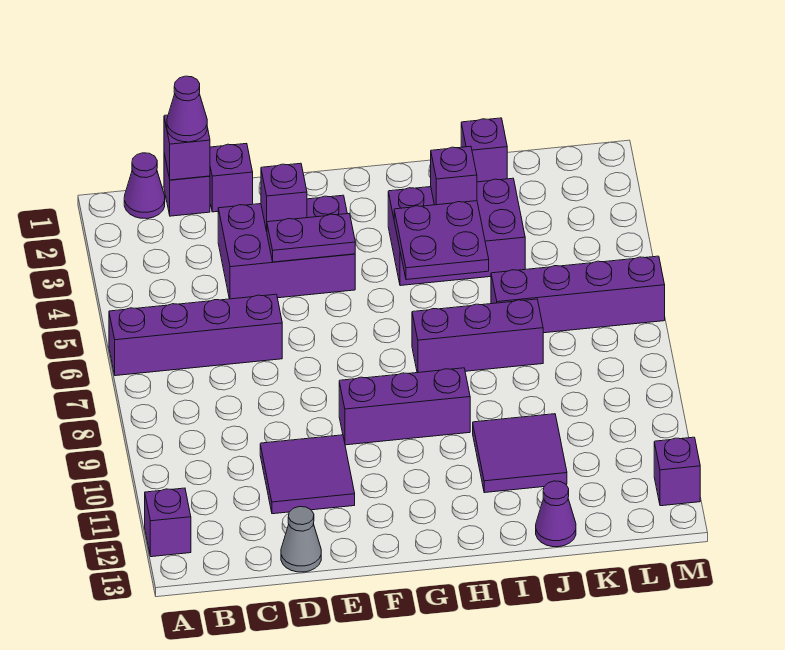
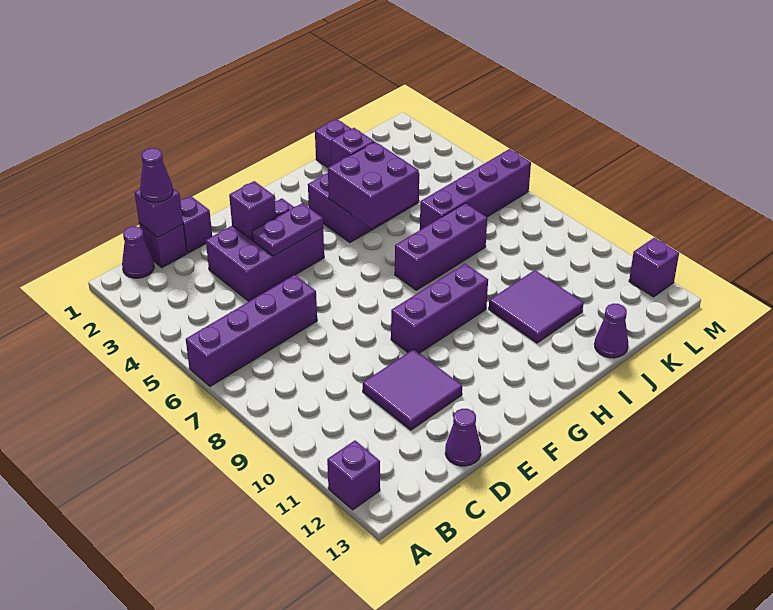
grey 1x1 cone [281,507,321,572] -> purple 1x1 cone [445,409,481,466]
purple 2x2 plate [394,201,489,280] -> purple 2x2 brick [328,142,419,228]

